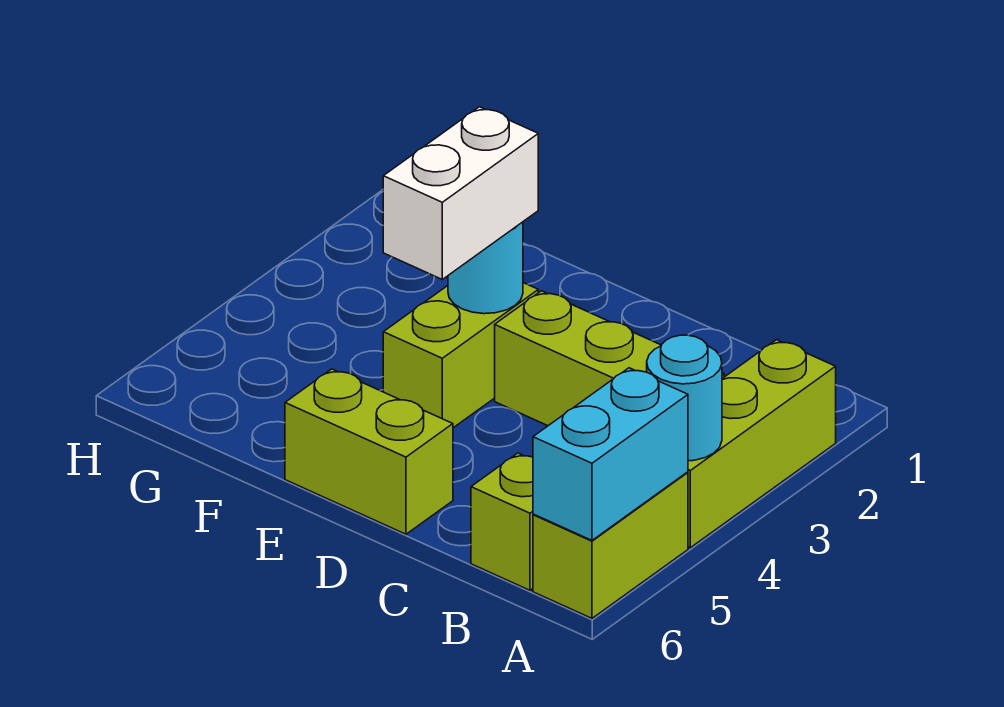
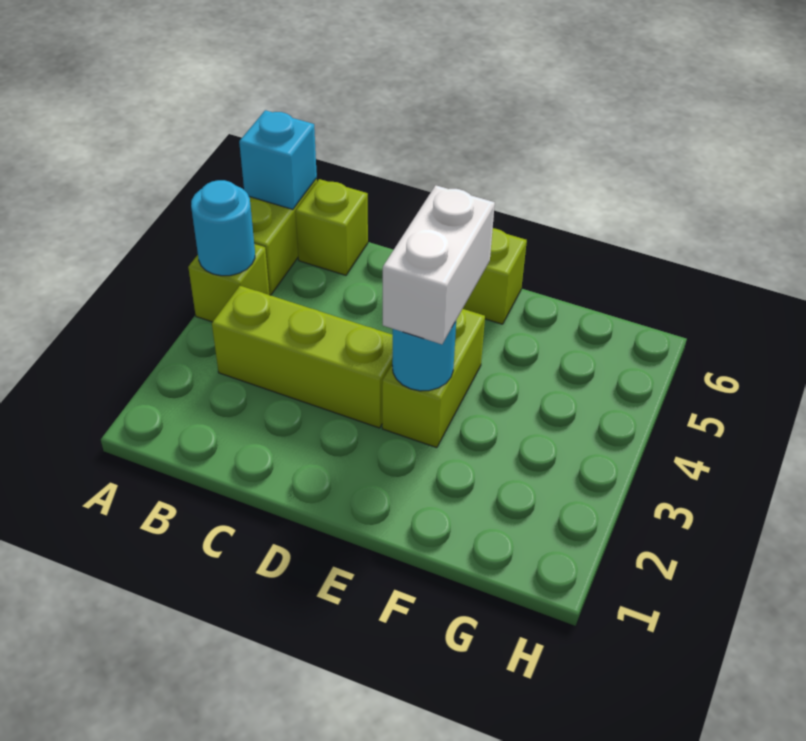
lime 1x3 brick [688,340,836,548] -> lime 1x1 brick [188,244,269,322]
cyan 1x2 brick [533,368,688,540] -> cyan 1x1 brick [239,110,317,210]

